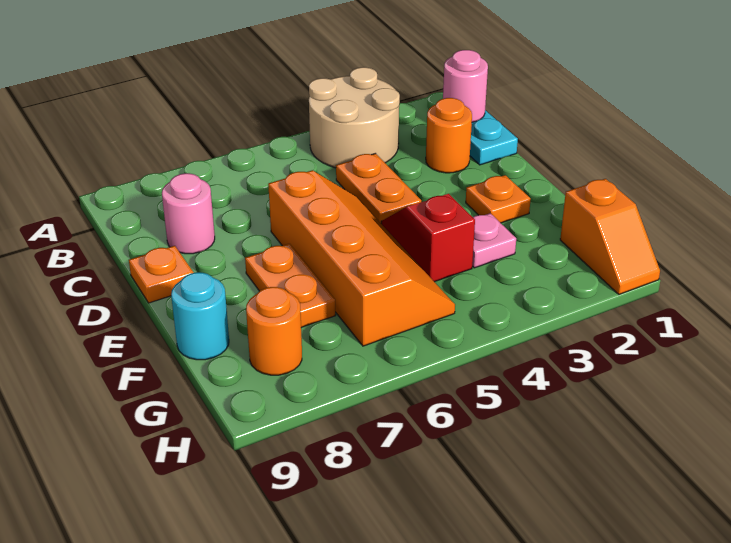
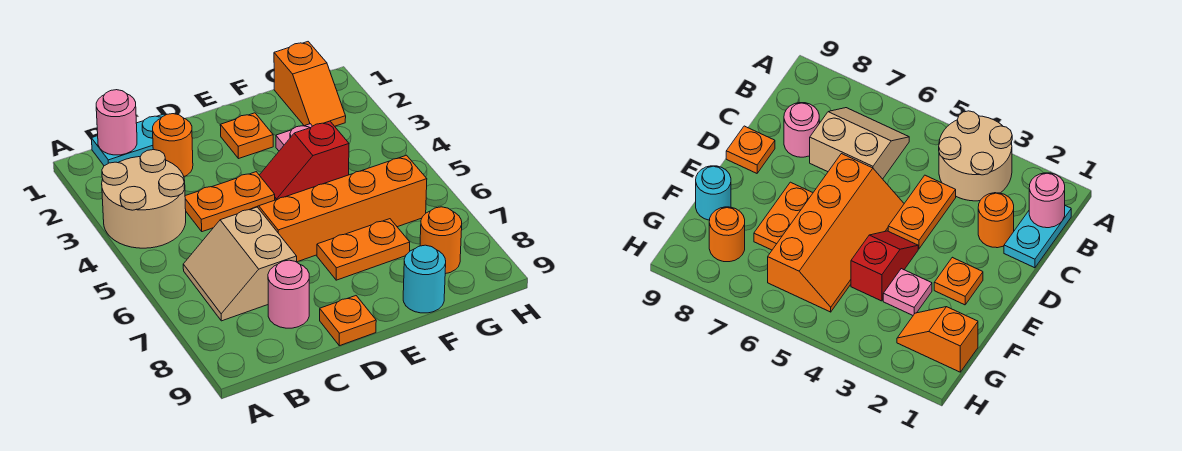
none -> tan 2x2 slope [183,207,297,321]
orange 1x2 slope [560,179,660,294] -> orange 1x2 slope turned to [274,42,346,126]

